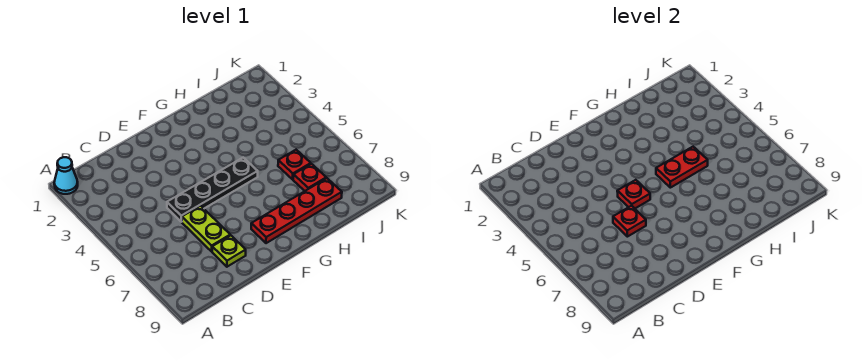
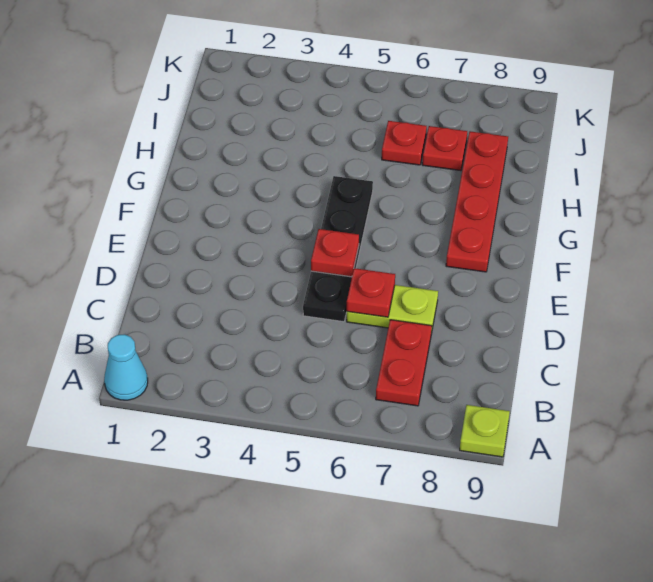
lime 1x1 plate [212,235,246,267] -> lime 1x1 plate moved to [460,405,510,457]
red 1x2 plate [656,147,708,188] -> red 1x2 plate moved to [376,320,432,406]

